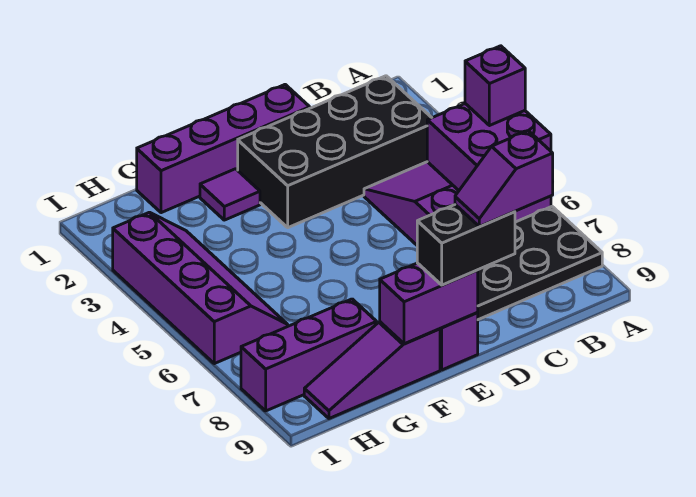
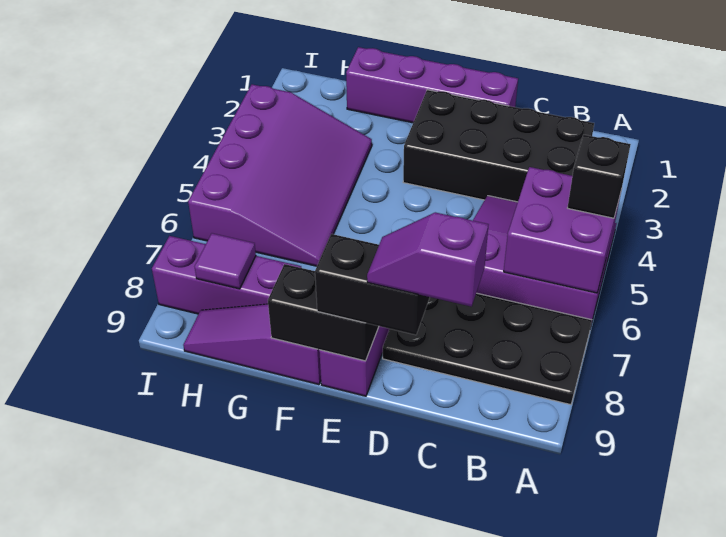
purple 1x1 brick [465,46,525,126] -> black 1x1 brick [568,135,631,218]
purple 1x2 brick [380,263,478,344] -> black 1x2 brick [268,264,379,361]
purple 1x1 tile [200,169,260,220] -> purple 1x1 tile moved to [195,233,256,289]
purple 2x4 slope [113,212,288,364] -> purple 3x4 slope [188,84,372,266]

